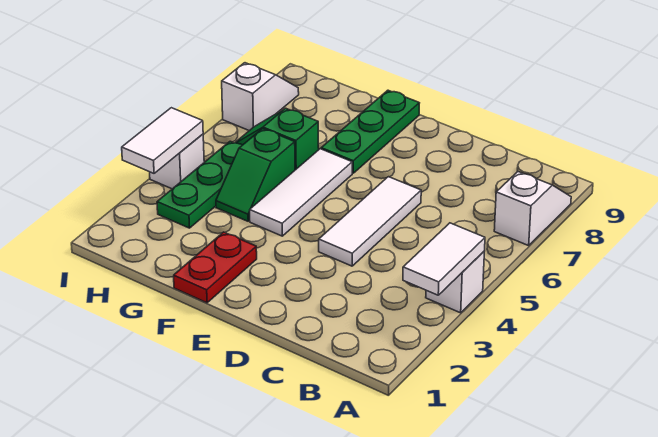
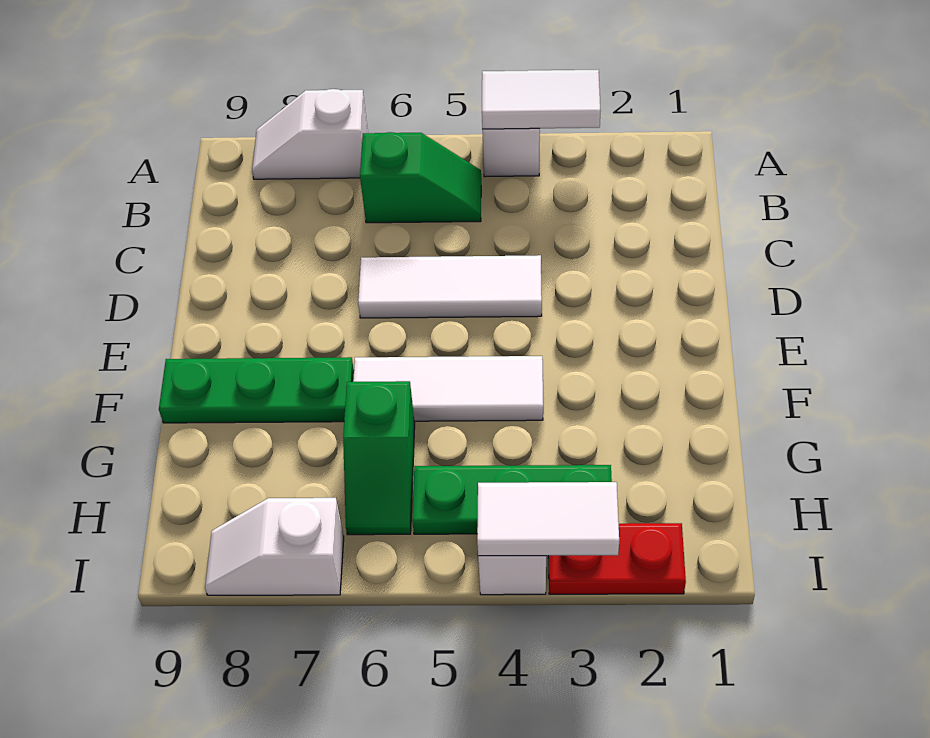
red 1x2 plate [174,232,257,303] -> red 1x2 plate moved to [548,523,686,594]
green 1x2 slope [216,129,295,221] -> green 1x2 slope moved to [360,132,481,223]

